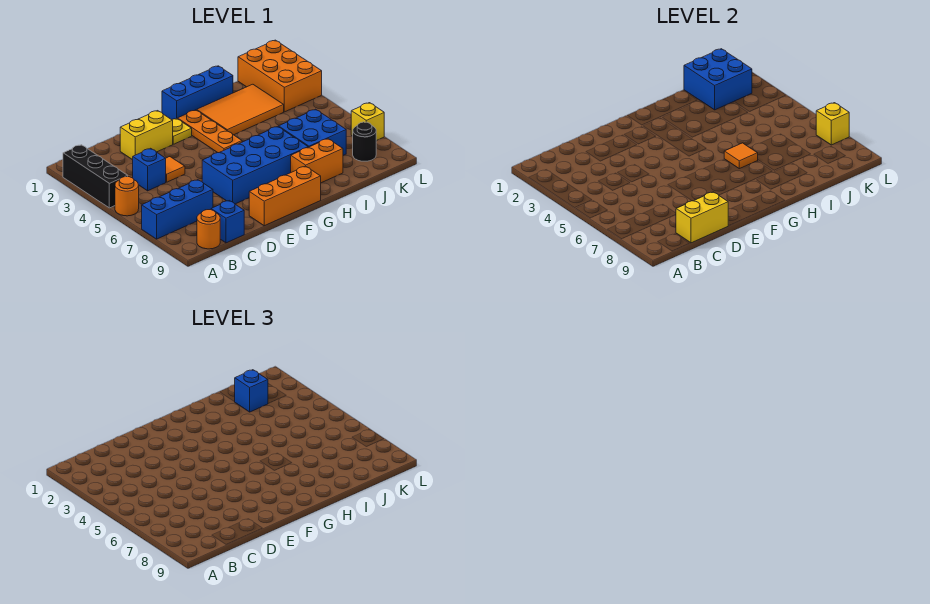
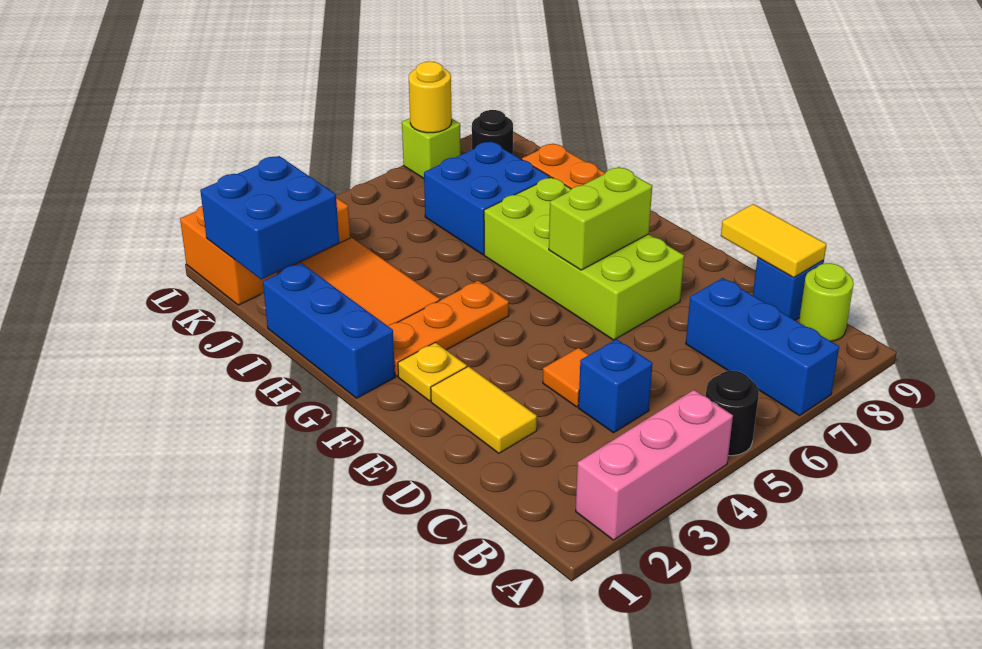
black 1x3 brick [63,145,128,208] -> pink 1x3 brick [576,390,733,540]
orange 1x1 round brick [115,177,139,216] -> black 1x1 round brick [706,371,759,456]
orange 1x1 round brick [197,210,220,249] -> lime 1x1 round brick [799,263,854,342]
yellow 1x2 brick [676,192,728,243] -> yellow 1x2 tile [721,204,827,278]
yellow 1x2 brick [120,111,173,160] -> yellow 1x2 tile [431,366,537,453]
blue 2x4 brick [202,127,308,204] -> lime 2x4 brick [484,177,684,340]
orange 1x3 brick [249,166,321,226] -> none
none -> lime 1x2 brick [549,167,652,270]
orange 1x1 tile [724,143,758,169] -> none
blue 1x1 brick [235,370,268,412] -> none
yellow 1x1 brick [351,103,384,141] -> lime 1x1 brick [402,118,461,178]
yellow 1x1 brick [816,103,849,145] -> yellow 1x1 round brick [409,62,452,133]

